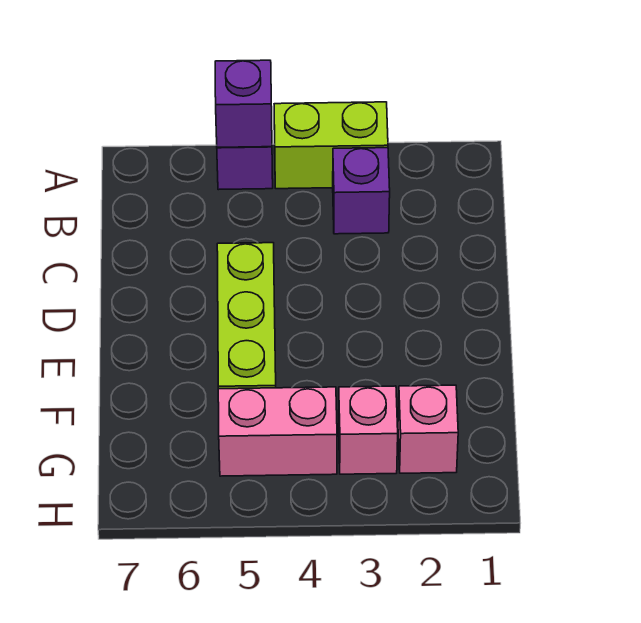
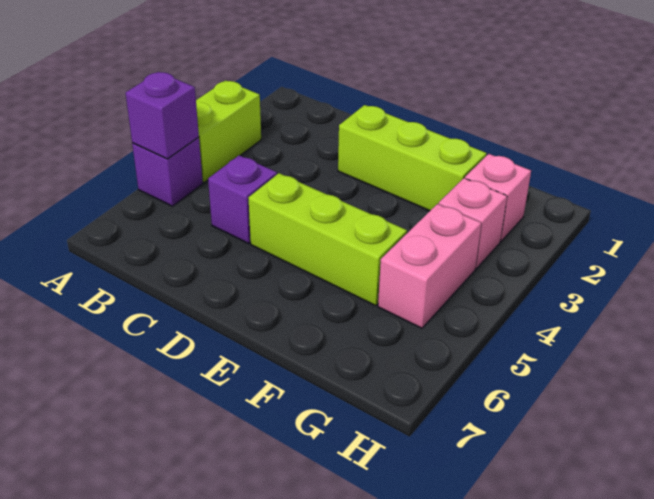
purple 1x1 brick [333,148,390,234] -> purple 1x1 brick moved to [208,155,277,244]
none -> lime 1x3 brick [338,105,487,211]

